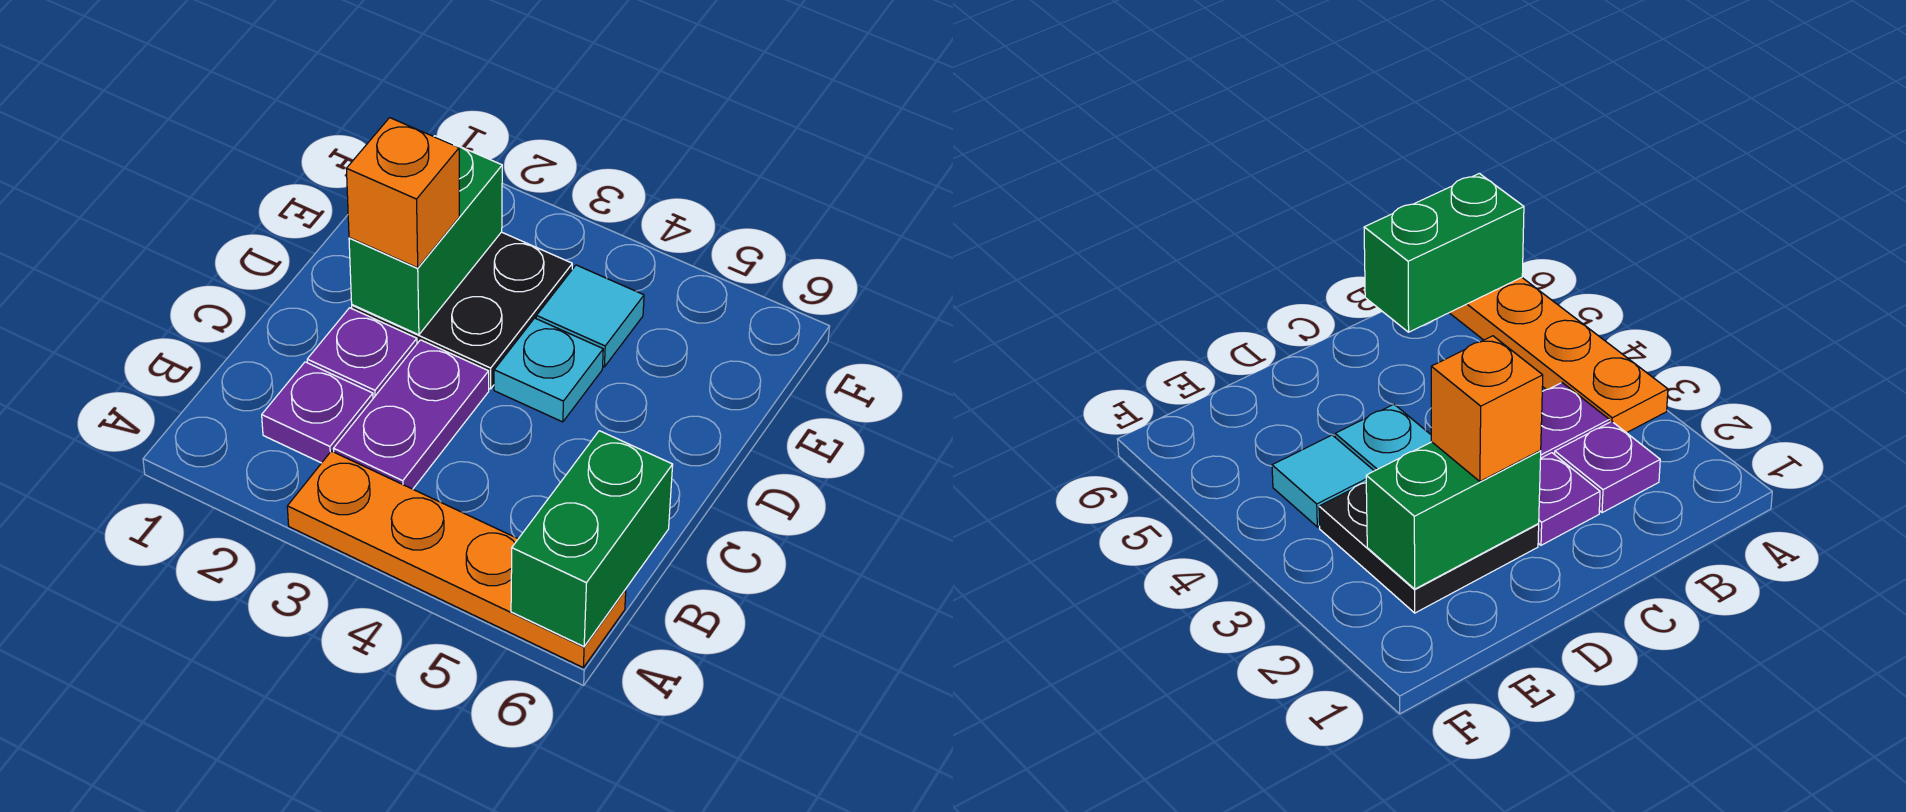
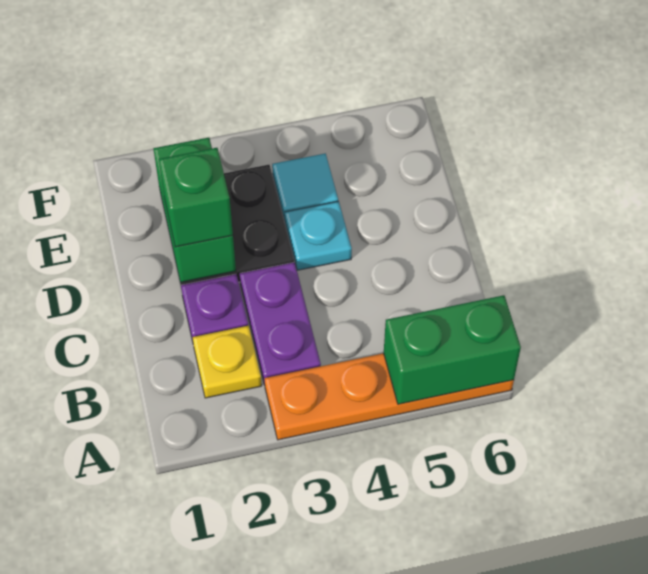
green 1x2 brick [511,431,673,647] -> green 1x2 brick turned to [384,295,521,404]
purple 1x1 plate [262,362,373,463] -> yellow 1x1 plate [192,326,262,398]
orange 1x1 brick [346,118,459,268] -> green 1x1 brick [159,148,233,247]

